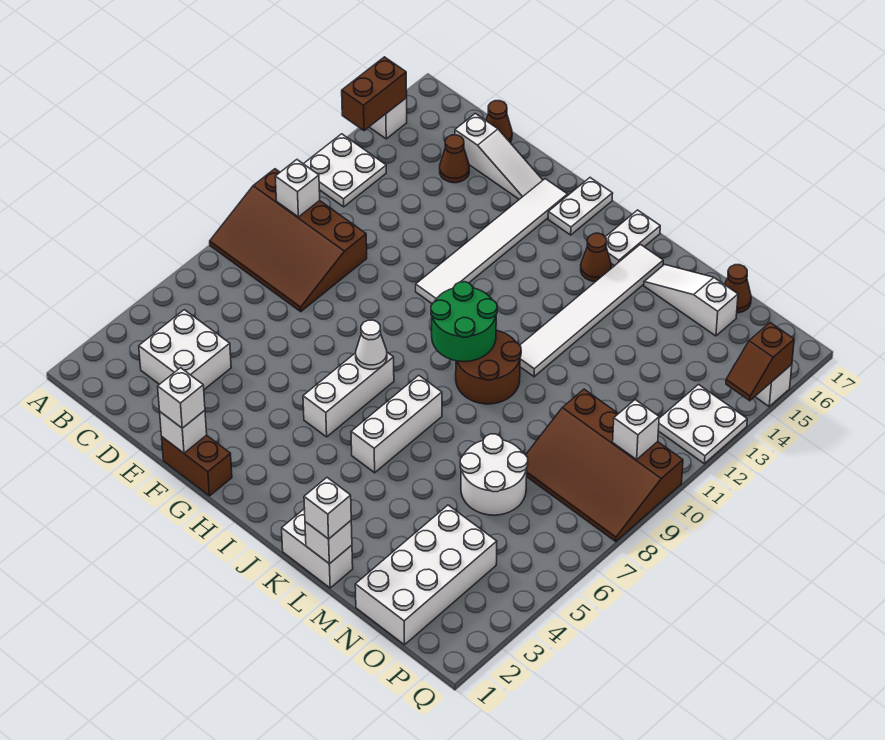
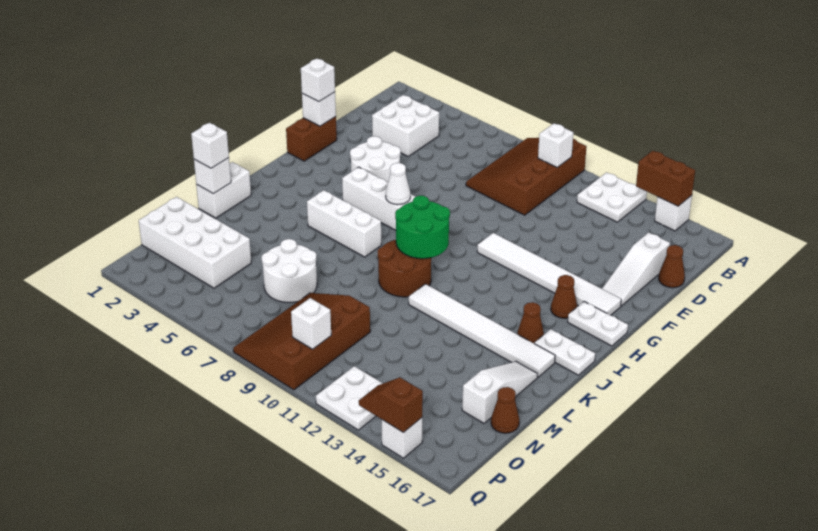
brown 1x1 cone [440,135,469,183] -> brown 1x1 cone moved to [551,275,577,318]
none -> white 2x2 round brick [350,136,401,182]

